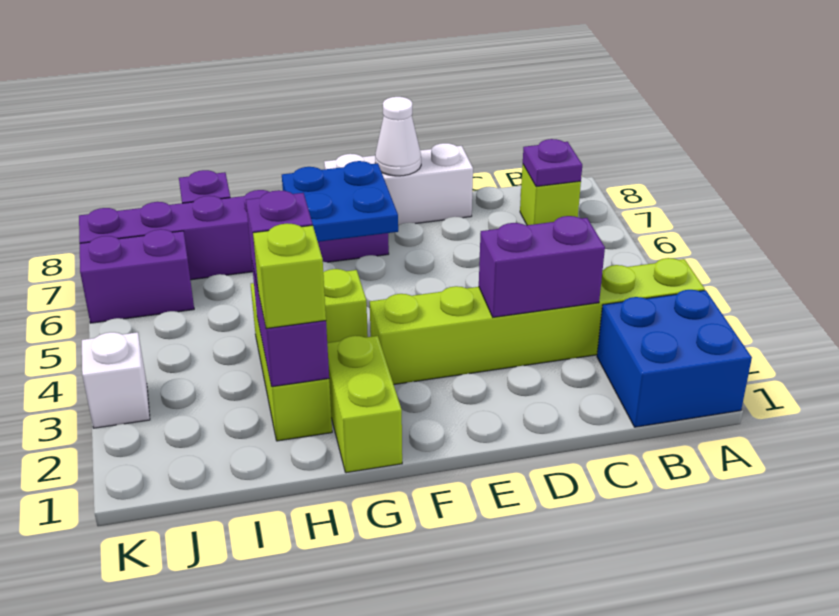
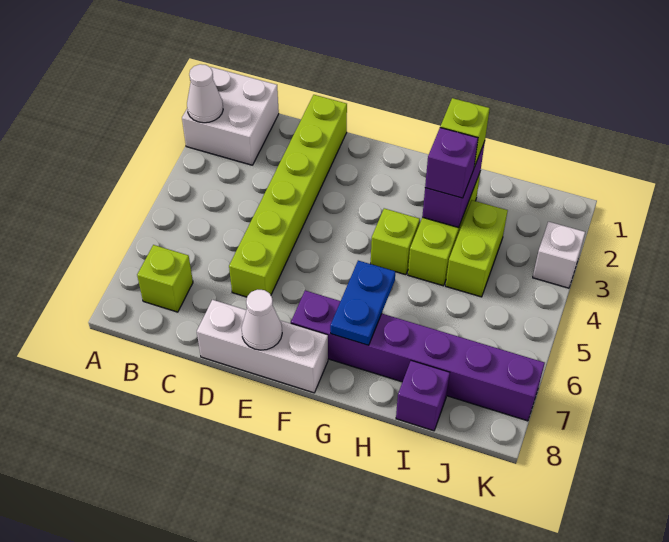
blue 2x2 brick [597,290,752,427] -> white 2x2 brick [182,67,279,165]
none -> white 1x1 cone [187,64,223,123]
lime 1x6 brick [370,258,705,384] -> lime 1x6 brick turned to [229,95,347,297]
purple 1x1 plate [523,139,582,187] -> none
purple 1x2 brick [479,216,605,317] -> none
blue 2x2 plate [282,161,398,242] -> blue 1x2 plate [330,261,395,345]
lime 1x2 brick [327,336,402,473] -> lime 1x2 brick moved to [446,200,508,297]
purple 1x2 brick [80,229,194,323] -> none

